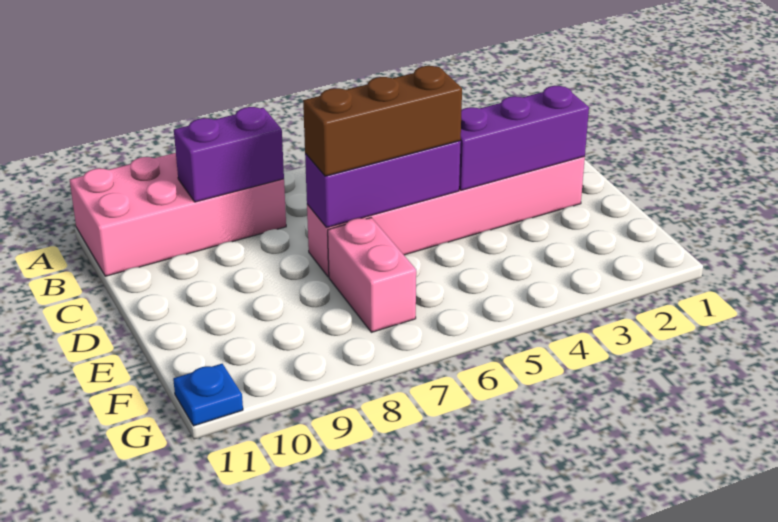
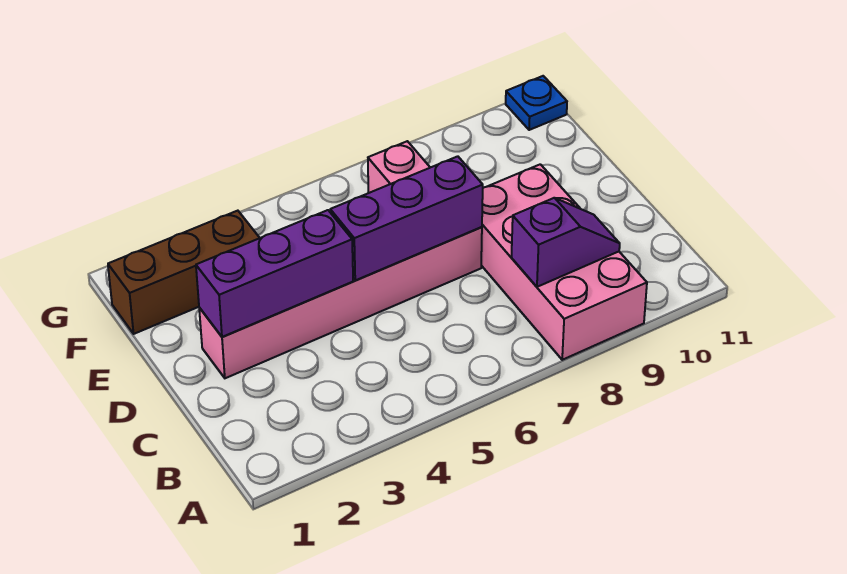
pink 2x4 brick [70,153,286,276] -> pink 2x4 brick turned to [481,164,647,360]
purple 1x2 brick [174,107,284,202] -> purple 1x2 slope [511,198,620,287]
brown 1x3 brick [303,66,462,176] -> brown 1x3 brick moved to [108,211,259,334]

